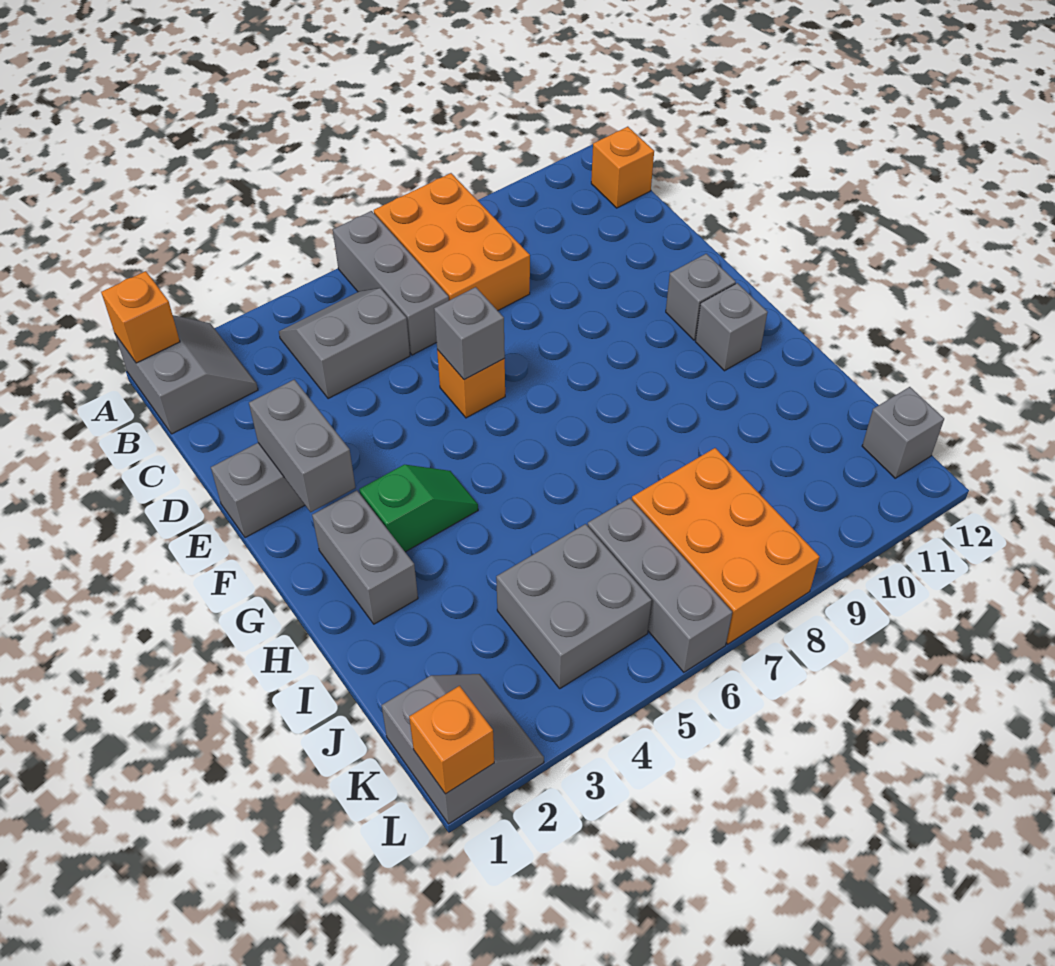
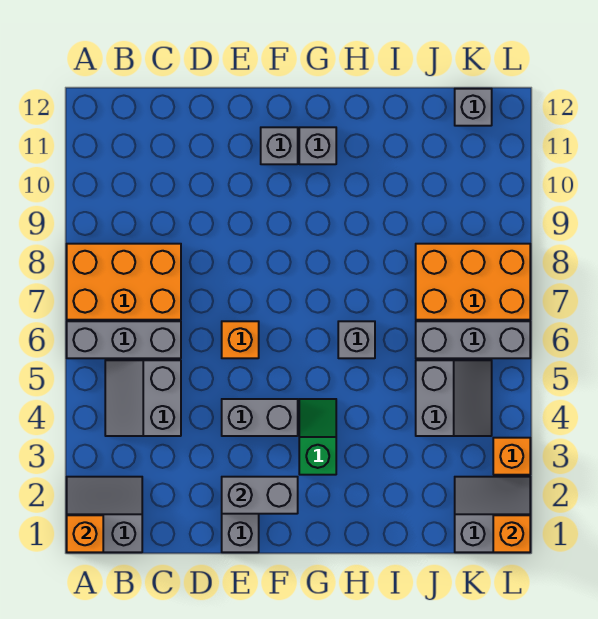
orange 1x1 brick [591,127,654,208] -> orange 1x1 brick moved to [493,438,530,475]
grey 1x1 brick [434,287,505,380] -> grey 1x1 brick moved to [338,321,375,358]
grey 1x2 brick [312,490,418,624] -> grey 1x2 brick moved to [222,399,298,436]
grey 2x2 brick [496,524,652,688] -> grey 2x2 slope [416,360,492,436]

